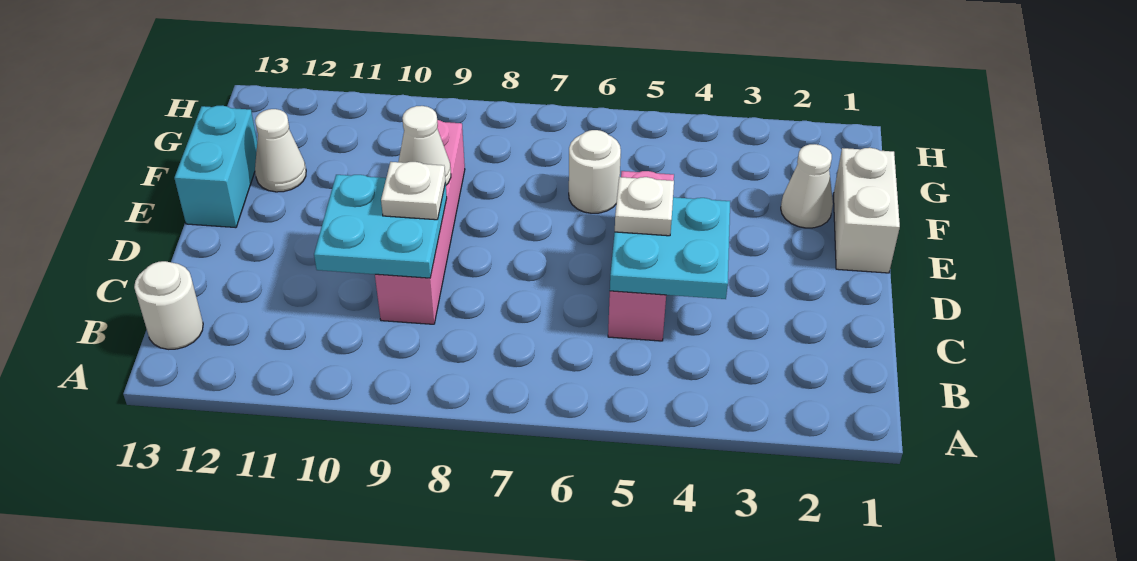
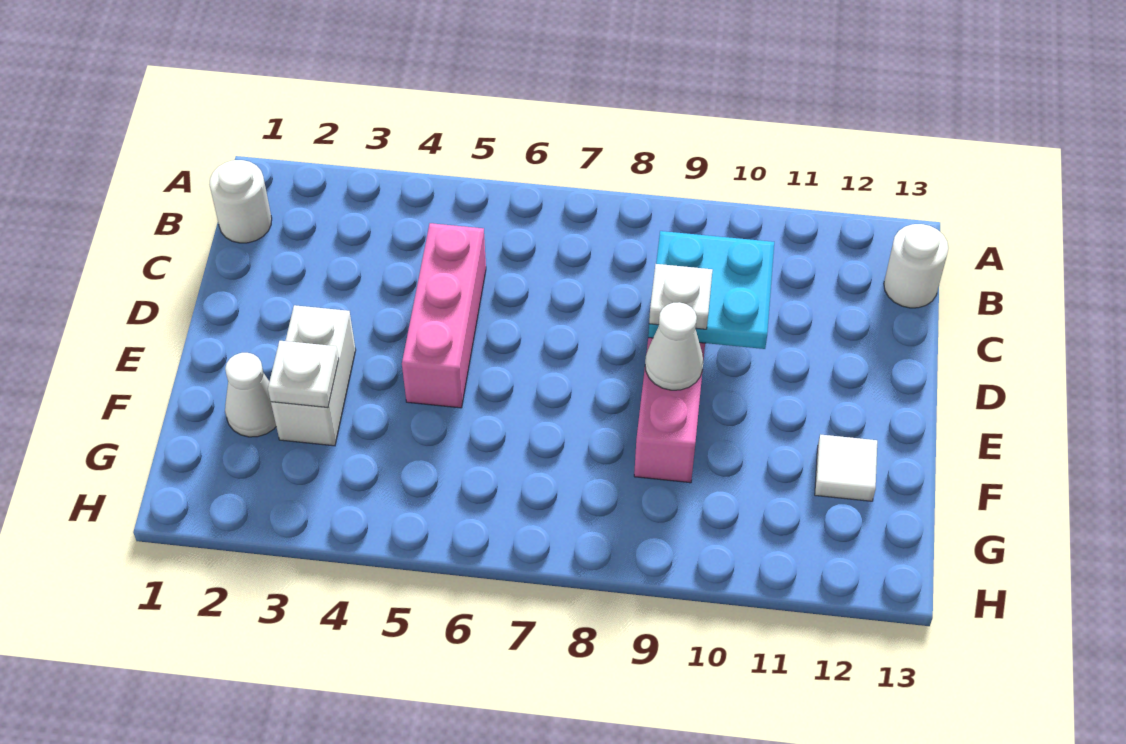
cyan 2x2 plate [610,197,730,299] -> none
white 1x1 plate [615,177,674,236] -> white 1x1 plate moved to [268,341,339,407]
white 1x2 brick [834,148,900,273] -> white 1x2 brick moved to [271,305,356,446]
cyan 1x2 brick [174,106,257,228] -> none
white 1x1 round brick [569,130,621,213] -> white 1x1 round brick moved to [209,160,272,243]
white 1x1 cone [255,109,306,192] -> white 1x1 tile [815,435,877,501]

